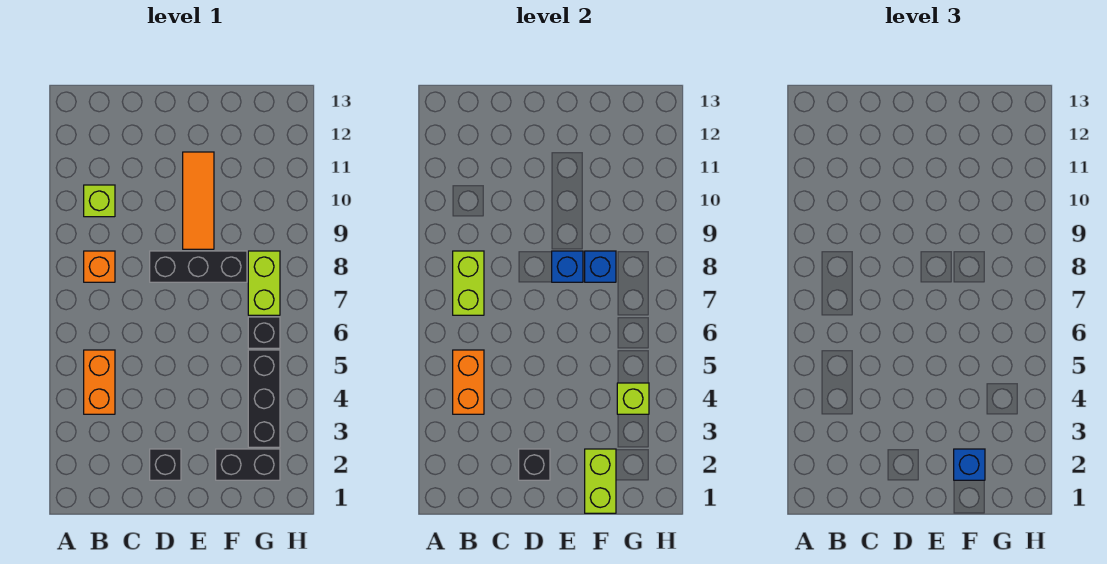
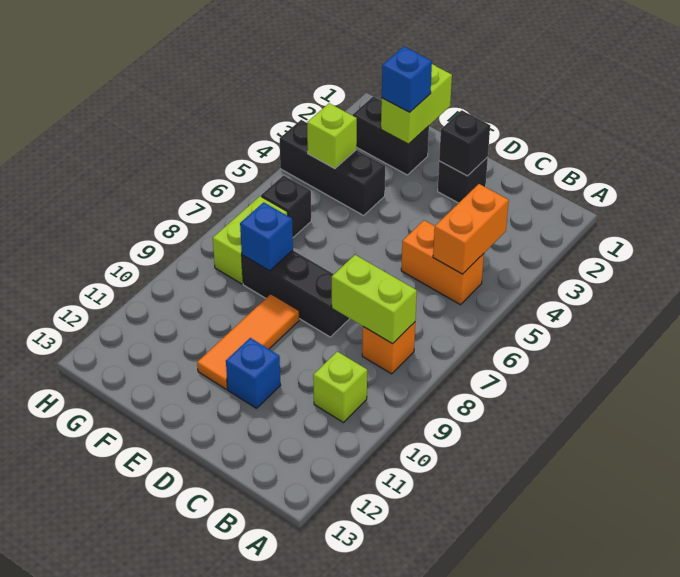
orange 1x2 brick [84,350,115,414] -> orange 1x2 brick turned to [401,220,484,305]
lime 1x2 brick [453,251,484,315] -> lime 1x2 brick turned to [332,255,417,344]
blue 1x1 brick [552,251,583,282] -> blue 1x1 brick moved to [226,338,281,408]
black 1x3 brick [248,350,280,447] -> black 1x3 brick turned to [280,120,385,215]

